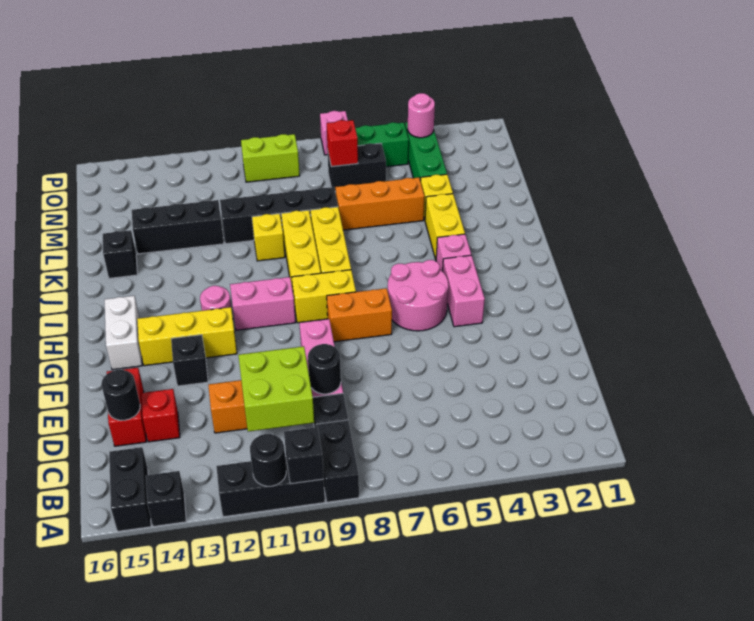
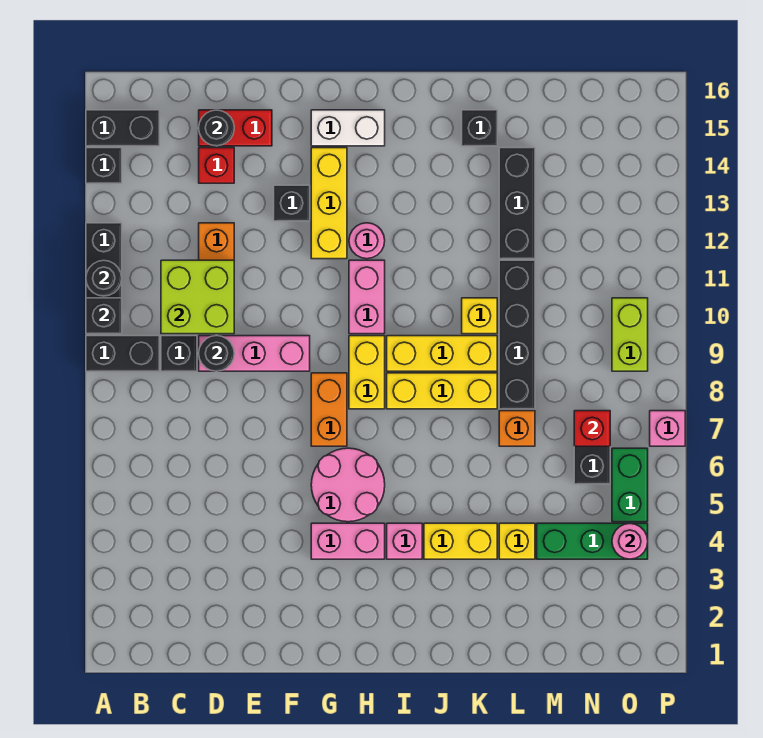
orange 1x3 brick [335,178,424,230] -> orange 1x1 brick [499,411,535,446]

